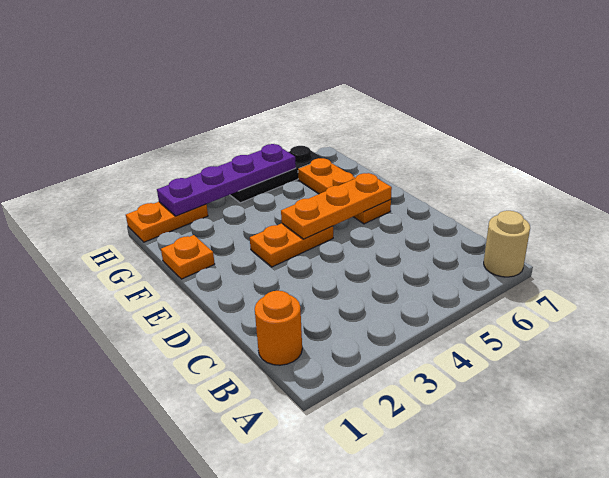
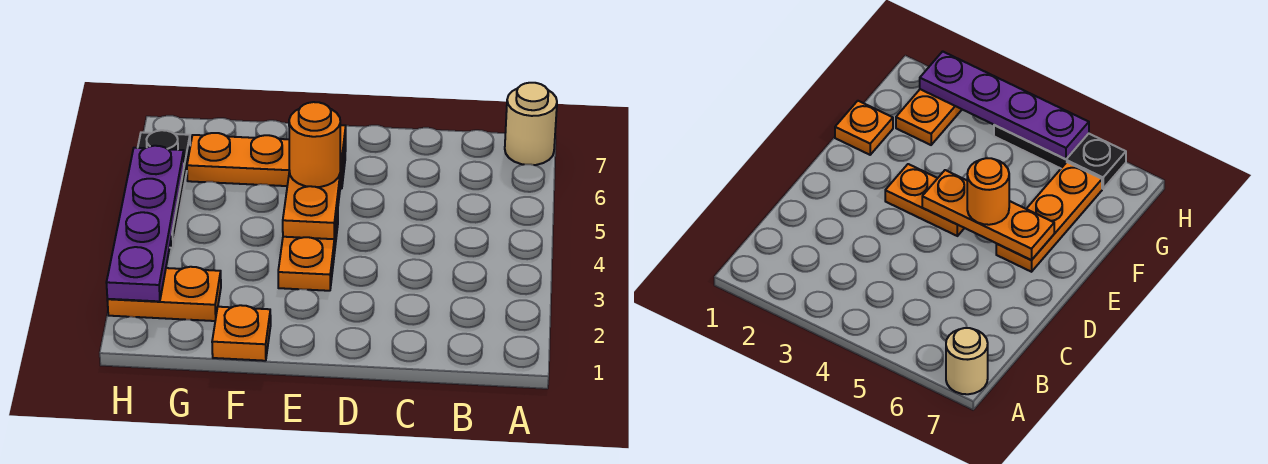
orange 1x1 round brick [255,291,302,365] -> orange 1x1 round brick moved to [289,102,340,187]
orange 1x2 plate [126,202,208,242] -> orange 1x2 plate turned to [107,267,221,321]

